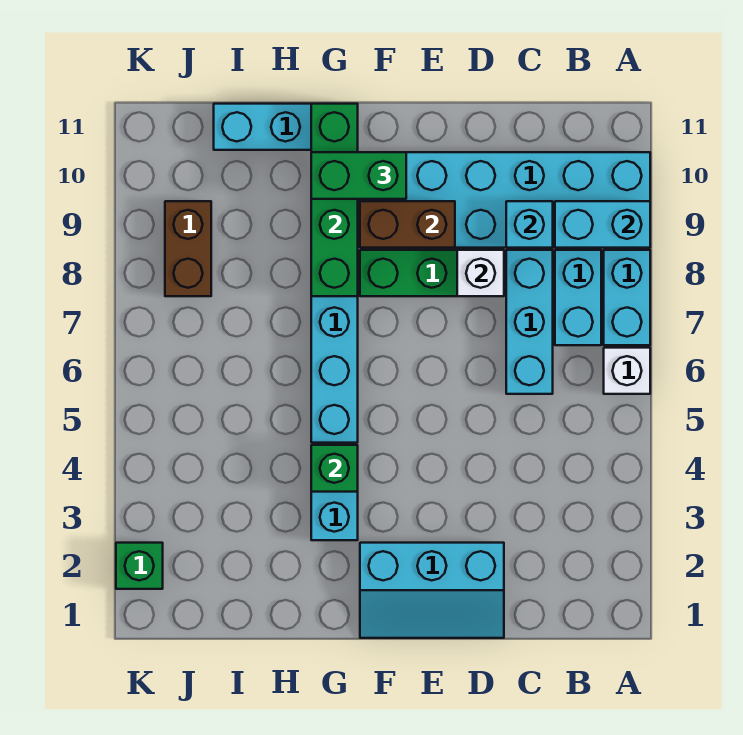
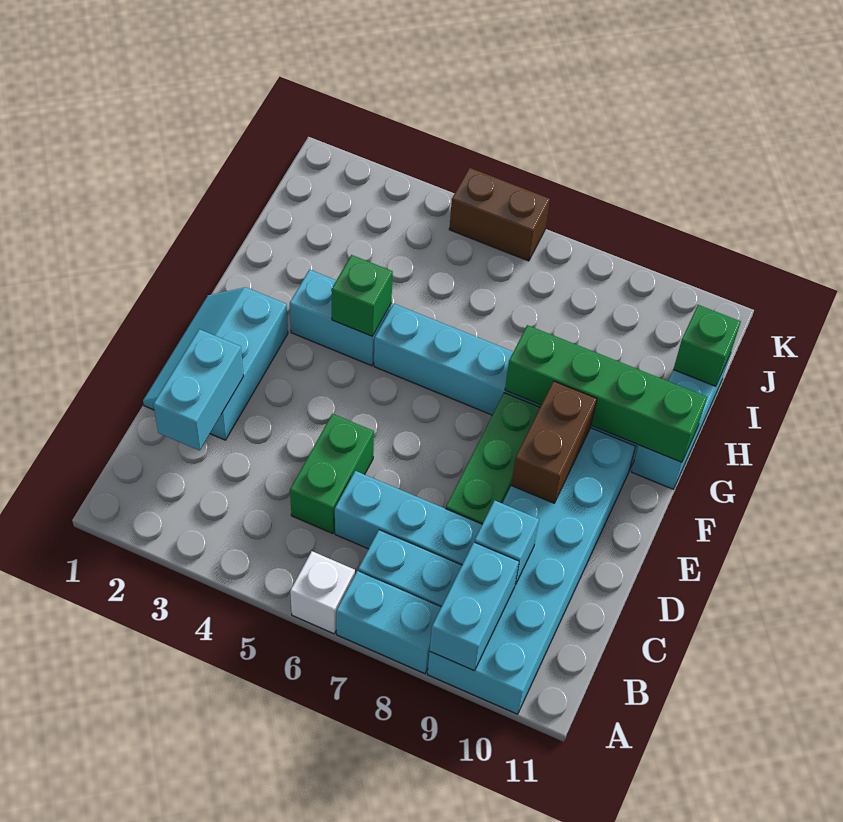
none -> cyan 1x2 brick [153,329,244,450]
white 1x1 brick [457,250,504,296] -> none
green 1x2 brick [311,152,406,199] -> green 1x2 brick moved to [290,414,374,534]
brown 1x2 brick [165,201,211,296] -> brown 1x2 brick moved to [449,168,550,261]
green 1x1 brick [116,543,163,589] -> green 1x1 brick moved to [673,305,741,386]

